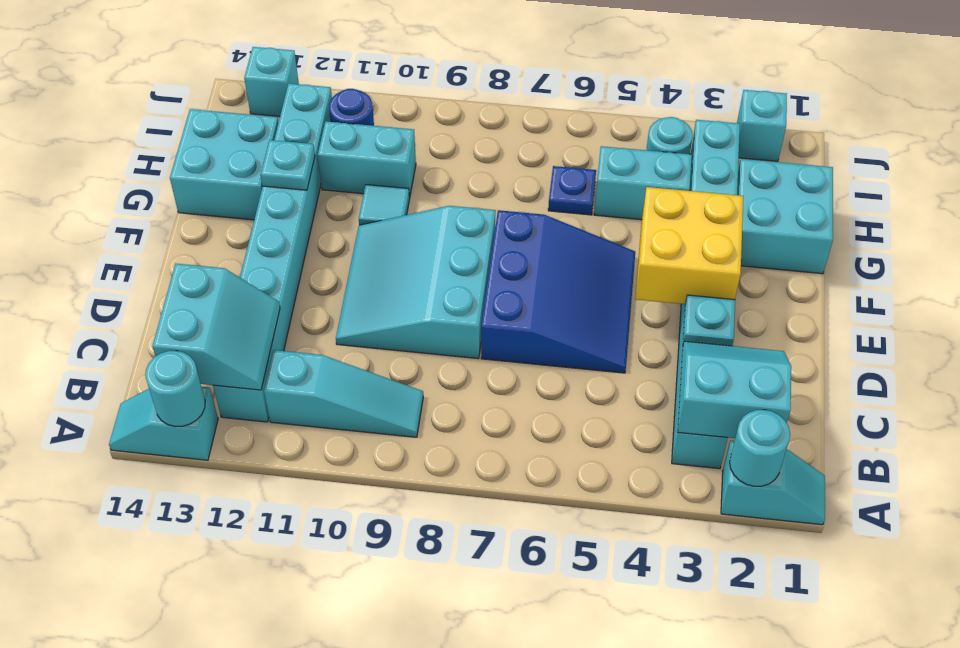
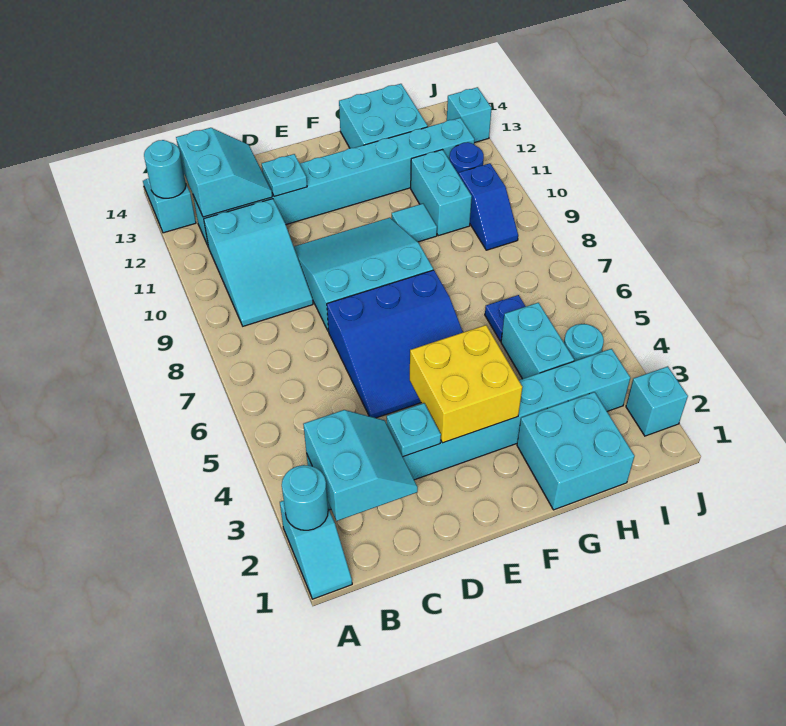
cyan 1x3 slope [264,350,423,437] -> cyan 2x3 slope [204,199,313,326]
cyan 2x2 slope [153,264,280,390] -> cyan 2x2 slope turned to [176,128,272,217]
cyan 1x1 plate [261,140,315,190] -> cyan 1x1 plate moved to [262,154,307,197]
none -> blue 1x2 slope [459,163,518,250]

